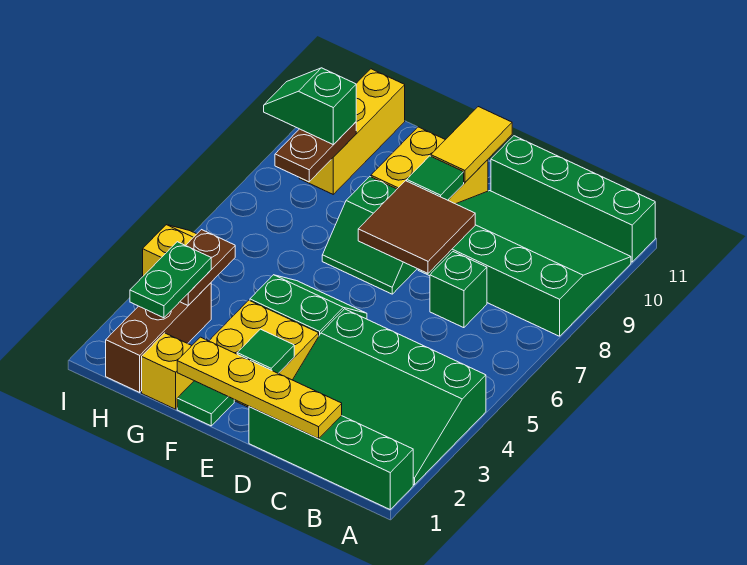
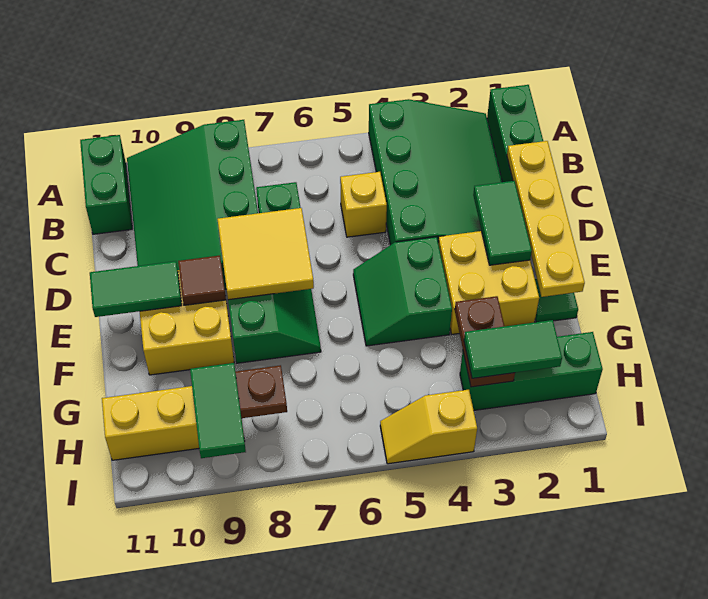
green 1x4 brick [491,136,655,262] -> green 1x2 brick [80,135,132,234]
brown 2x2 tile [358,181,475,273] -> yellow 2x2 tile [217,208,314,300]
green 1x1 tile [237,329,294,373] -> green 1x2 tile [473,181,532,265]
green 1x1 tile [407,156,464,200] -> brown 1x1 tile [178,256,226,305]
yellow 1x2 tile [431,107,512,182] -> green 1x2 tile [90,261,182,317]
yellow 1x1 brick [142,333,194,409] -> yellow 1x1 brick moved to [340,172,387,237]
brown 1x3 brick [106,283,211,392] -> green 1x3 brick [460,332,603,410]
green 1x2 plate [130,242,211,318] -> green 1x2 tile [464,320,562,378]
brown 1x2 plate [180,230,235,305] -> brown 1x2 plate turned to [455,296,515,387]
green 1x2 slope [264,68,356,145] -> green 1x2 tile [190,363,246,458]

